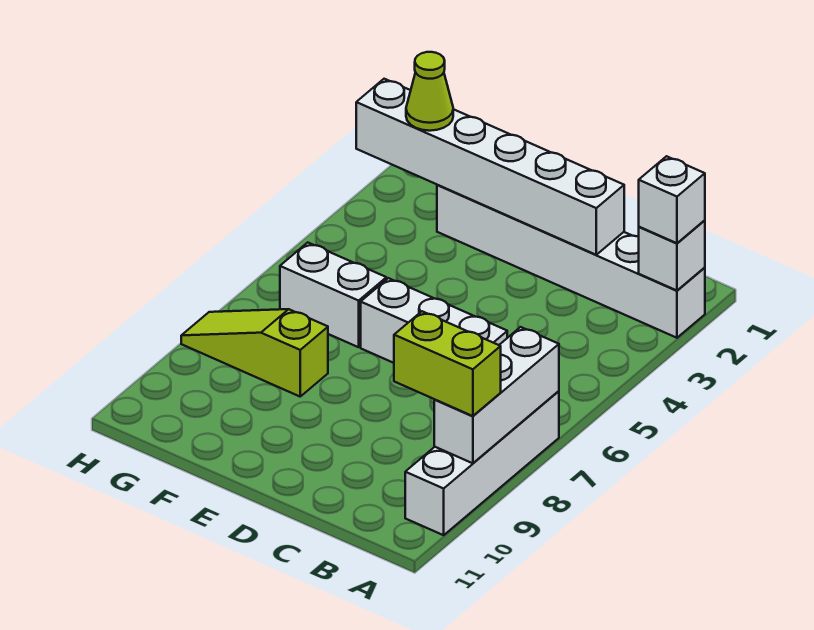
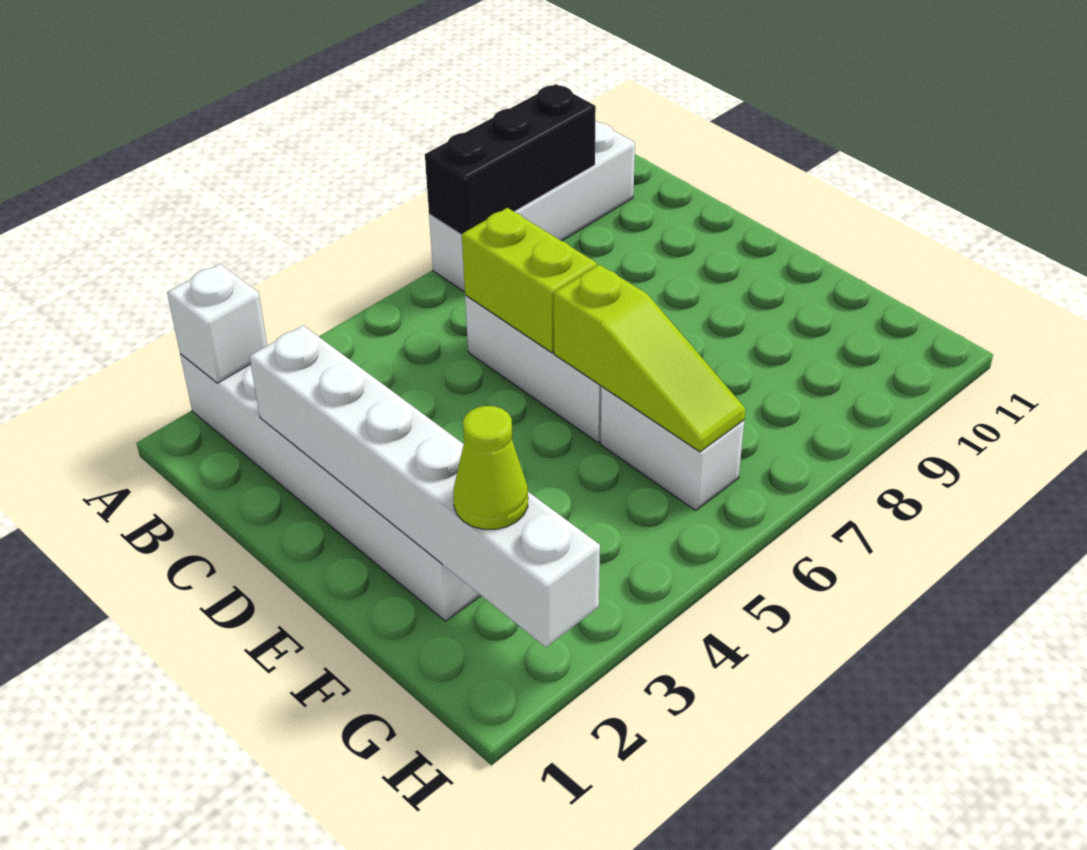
white 1x1 brick [639,156,705,243] -> none
white 1x3 brick [434,327,559,463] -> black 1x3 brick [425,84,596,235]
lime 1x2 brick [394,311,501,416] -> lime 1x2 brick moved to [462,208,597,353]
lime 1x3 slope [181,309,328,396] -> lime 1x3 slope moved to [554,265,745,452]

